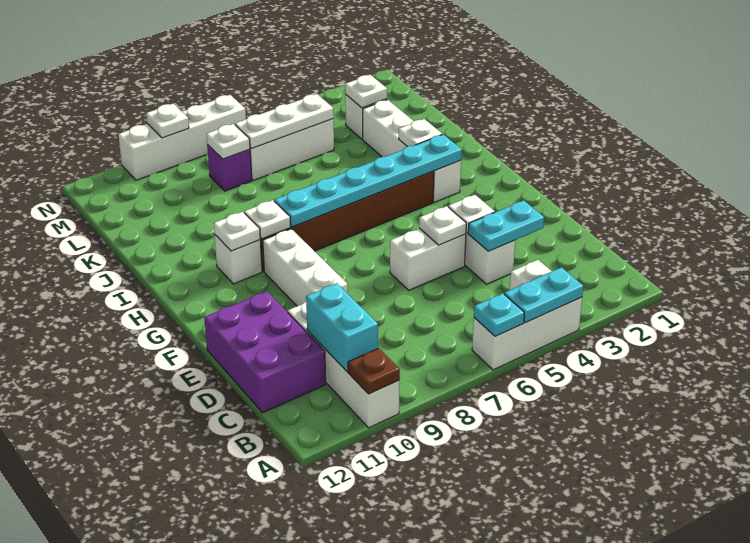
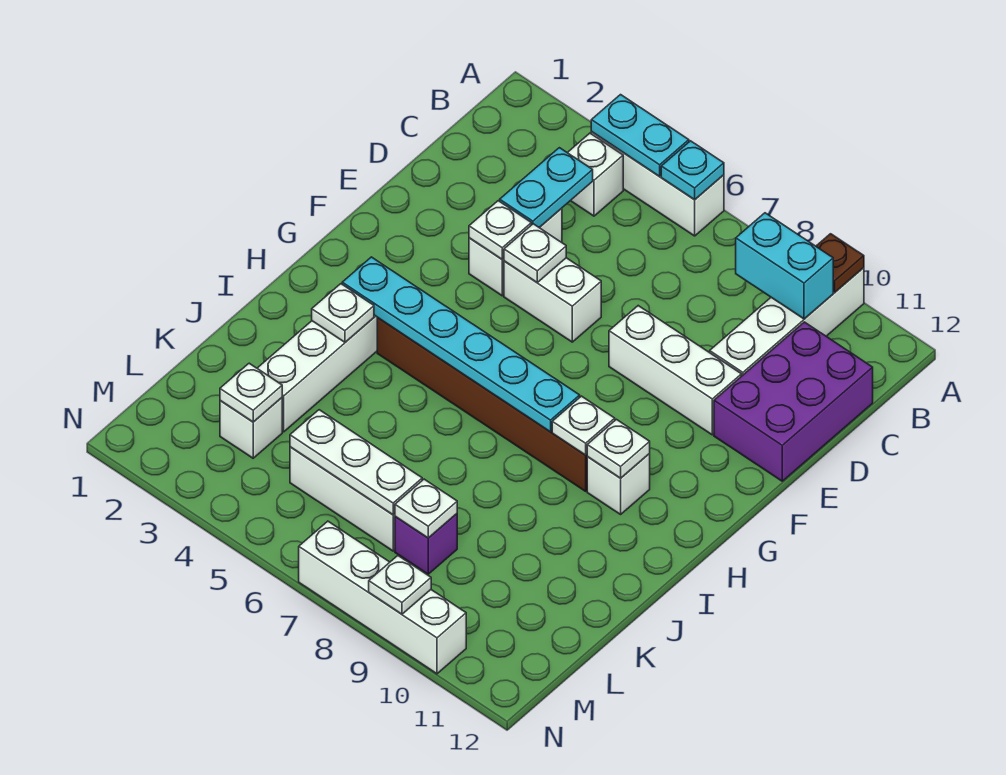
cyan 1x2 brick [306,283,378,372] -> cyan 1x2 brick turned to [736,213,833,319]
cyan 1x2 plate [468,200,544,251] -> cyan 1x2 plate turned to [500,148,593,227]
white 1x3 brick [263,229,348,306] -> white 1x3 brick turned to [609,306,741,435]

